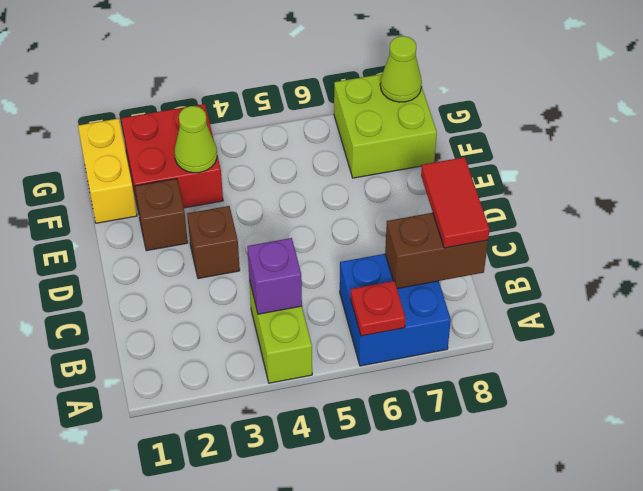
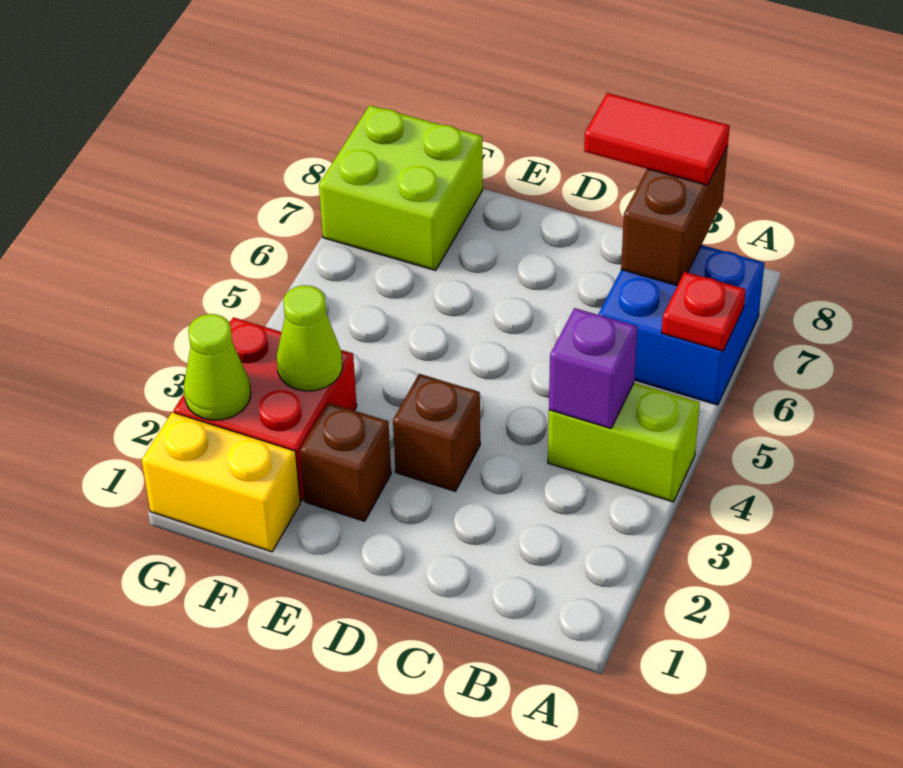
lime 1x1 cone [380,36,422,102] -> lime 1x1 cone moved to [184,314,251,420]

